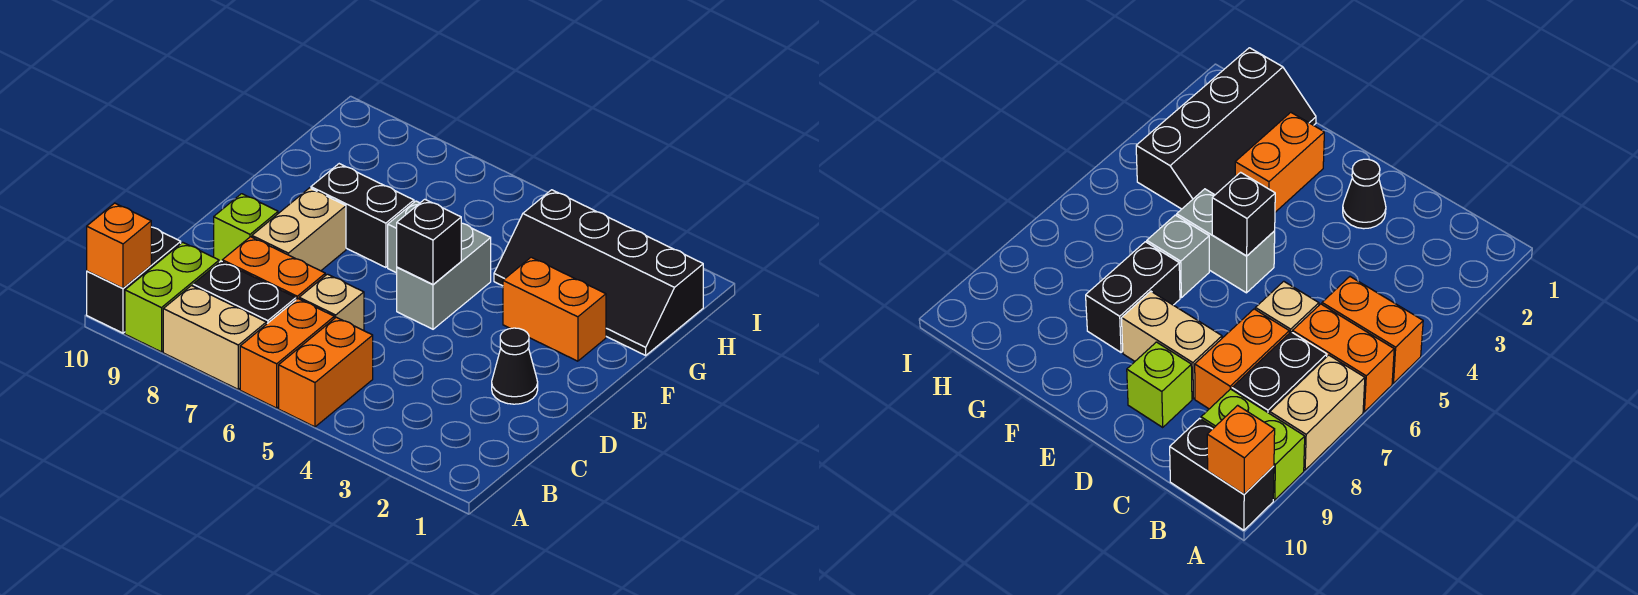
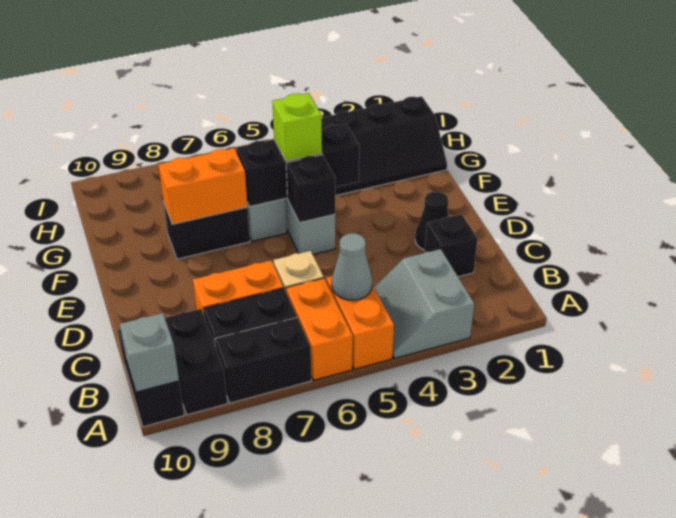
none -> grey 2x2 slope [374,249,474,358]
tan 1x2 brick [163,286,266,389] -> black 1x2 brick [215,317,311,403]
lime 1x2 brick [125,242,219,352] -> black 1x2 brick [165,309,228,415]
orange 1x1 brick [87,203,151,288] -> grey 1x1 brick [120,313,179,392]
none -> grey 1x1 cone [332,233,372,300]
none -> black 1x1 brick [425,214,478,277]
tan 1x2 brick [252,188,346,271] -> none
lime 1x1 brick [214,194,278,262] -> lime 1x1 brick moved to [272,93,322,161]
orange 1x2 brick [503,257,606,361] -> orange 1x2 brick moved to [158,148,248,224]
none -> black 1x3 brick [236,124,359,207]

